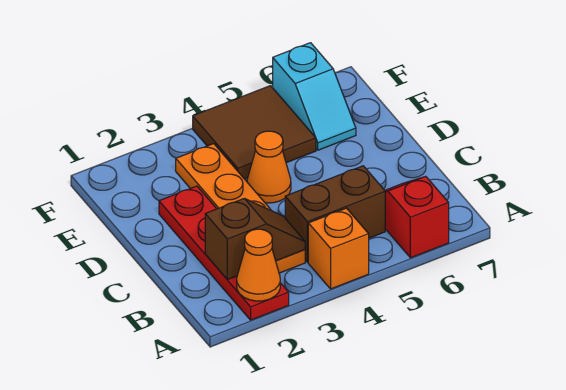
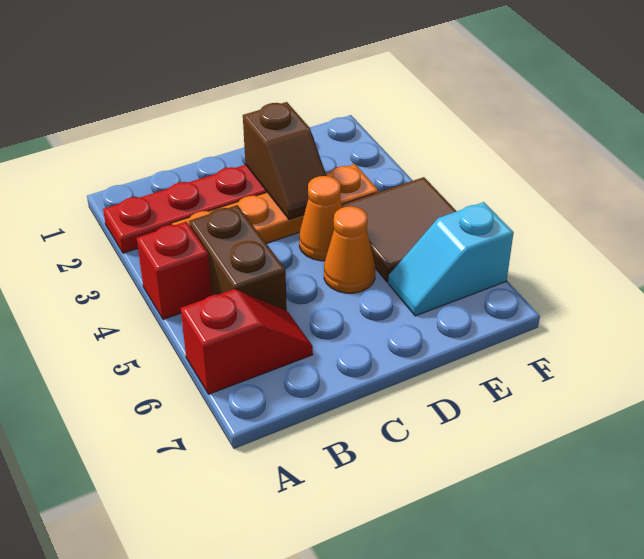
orange 1x1 cone [237,229,280,301] -> orange 1x1 cone moved to [324,206,375,293]
orange 1x1 brick [308,208,369,289] -> red 1x1 brick [137,222,212,319]
brown 1x2 slope [205,199,305,280] -> brown 1x2 slope moved to [243,102,326,220]

